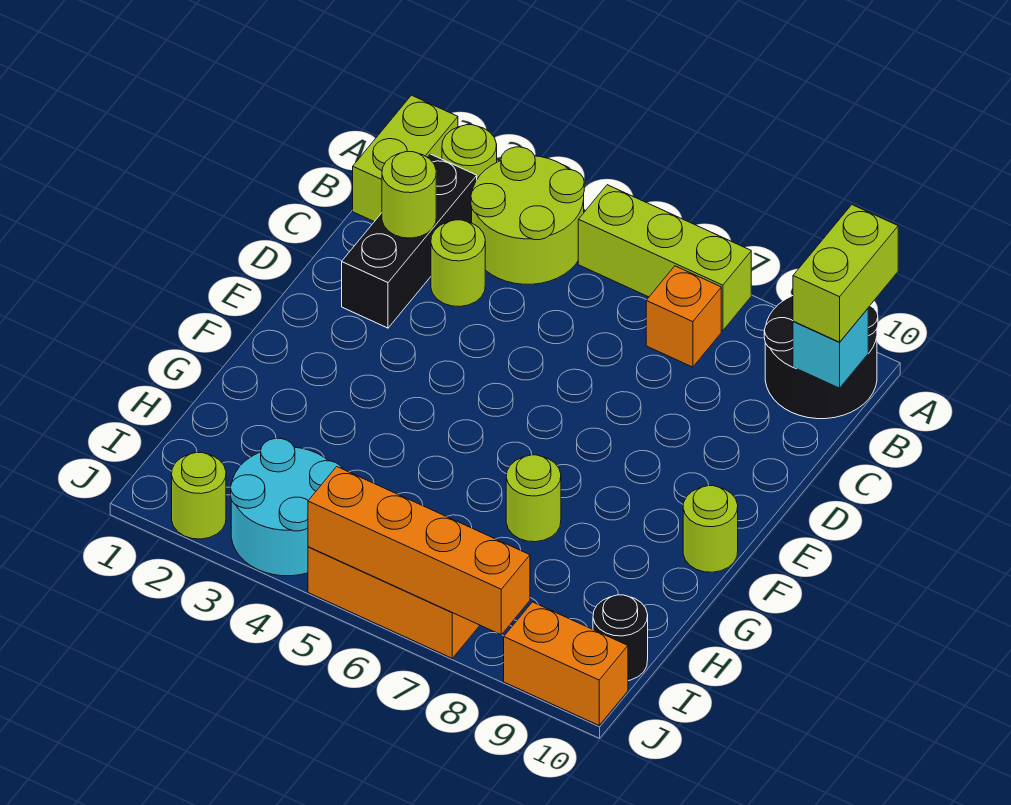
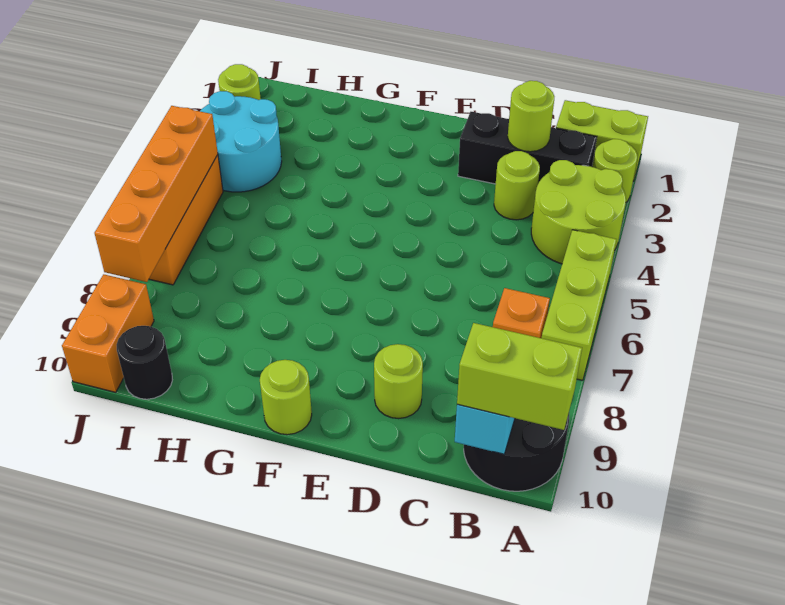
lime 1x1 round brick [506,455,561,542] -> lime 1x1 round brick moved to [374,344,423,419]

